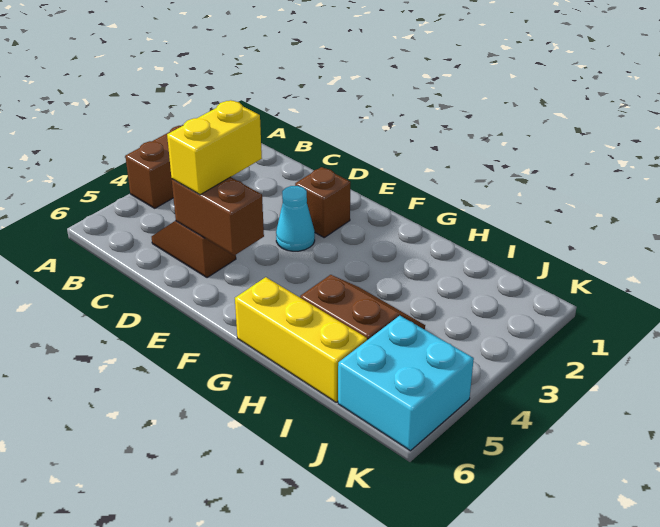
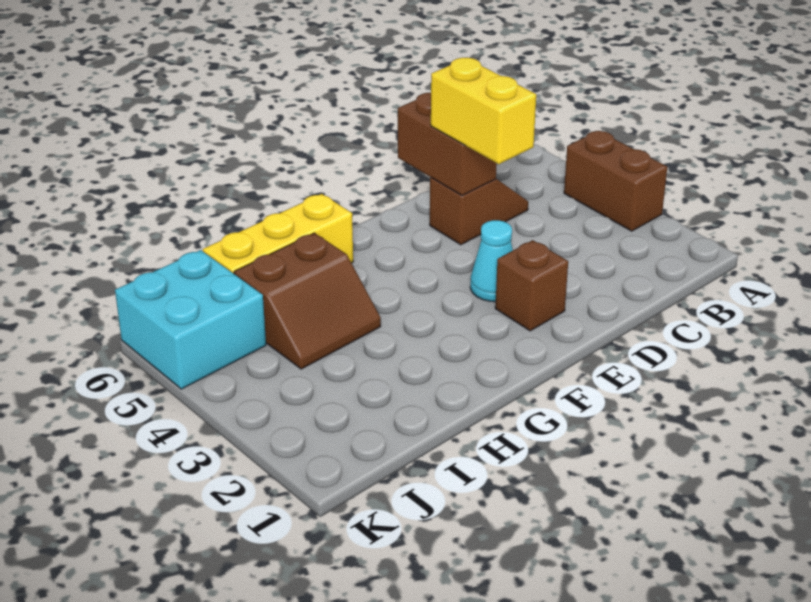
brown 1x2 brick [172,177,264,255] -> brown 1x2 brick turned to [398,93,497,196]

